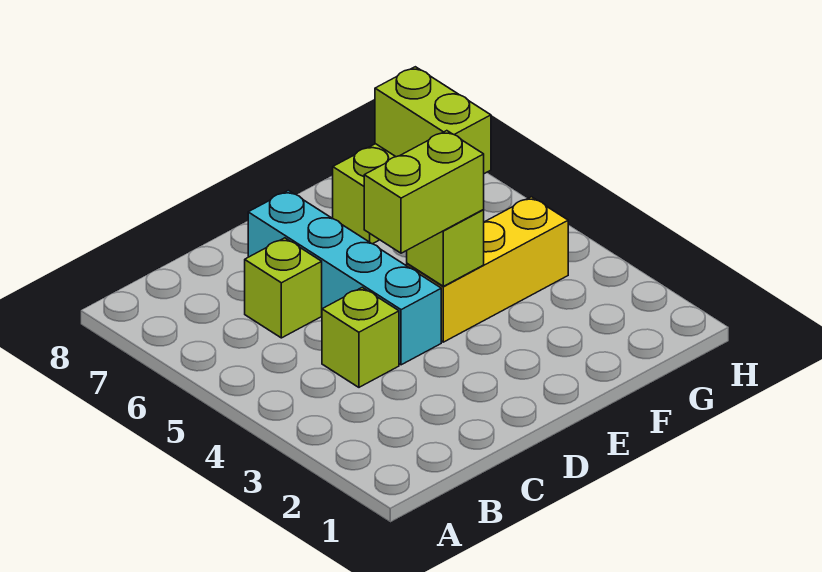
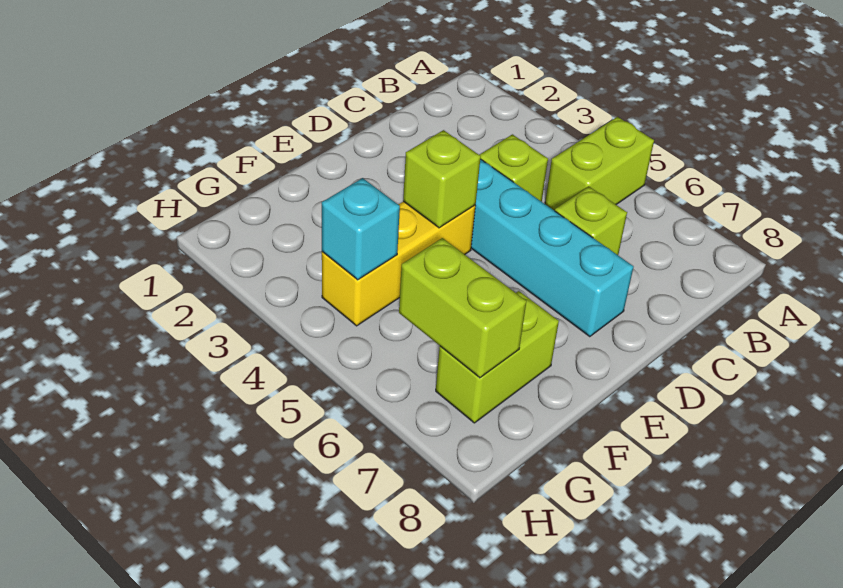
lime 1x2 brick [364,131,484,253] -> lime 1x2 brick moved to [545,117,654,211]
none -> cyan 1x1 brick [322,178,400,280]

